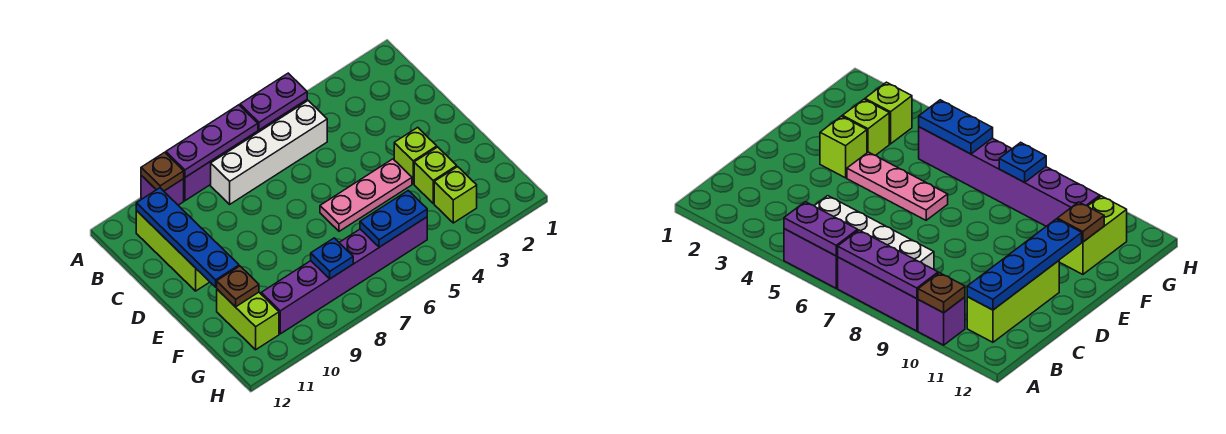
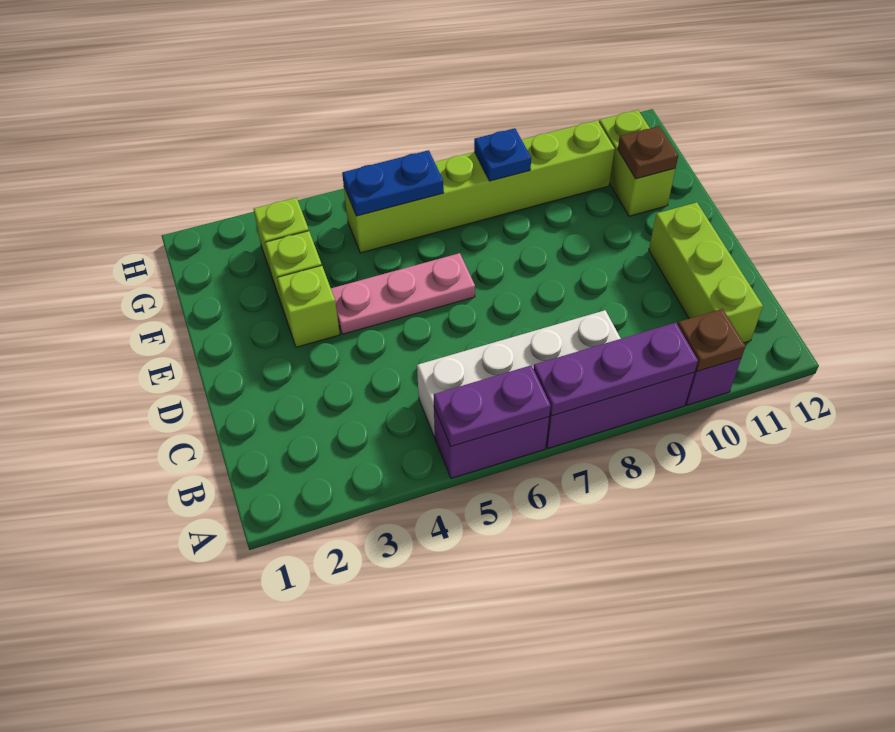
blue 1x4 plate [136,188,239,287] -> none
purple 1x6 brick [261,217,427,334] -> lime 1x6 brick [344,120,615,253]

